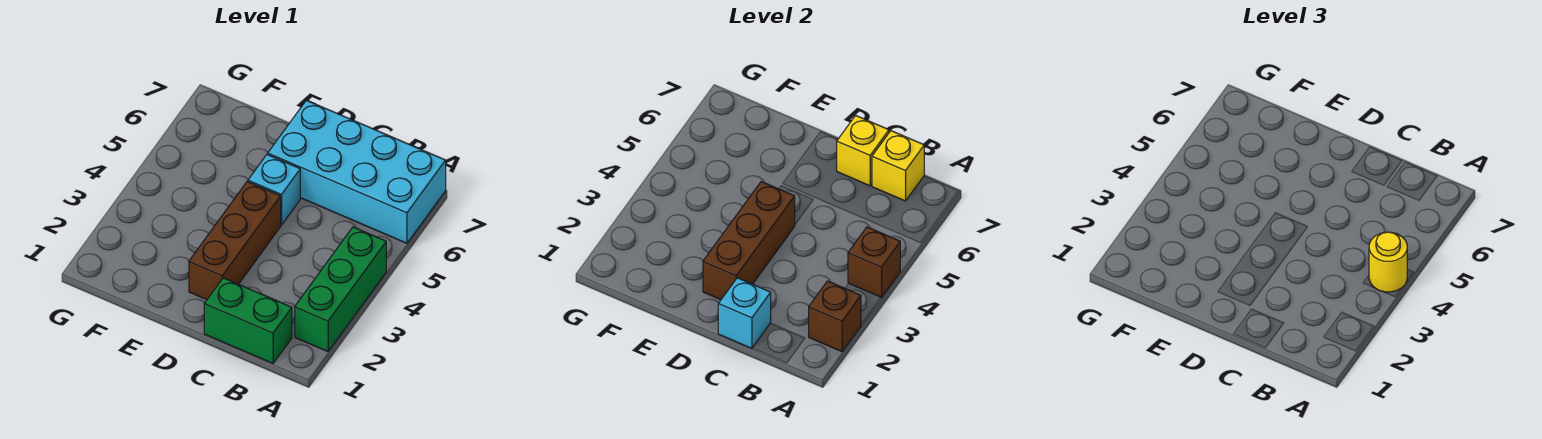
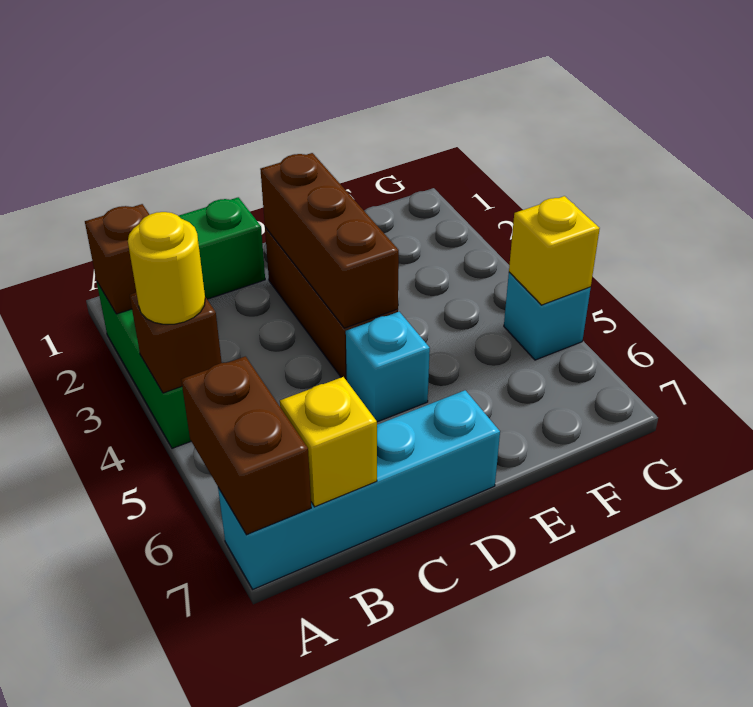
cyan 2x4 brick [268,100,446,243] -> cyan 1x4 brick [218,390,500,589]
none -> brown 1x2 brick [181,356,311,535]
cyan 1x1 brick [718,278,771,348] -> cyan 1x1 brick moved to [504,272,591,360]
yellow 1x1 brick [837,115,889,186] -> yellow 1x1 brick moved to [509,196,600,305]

